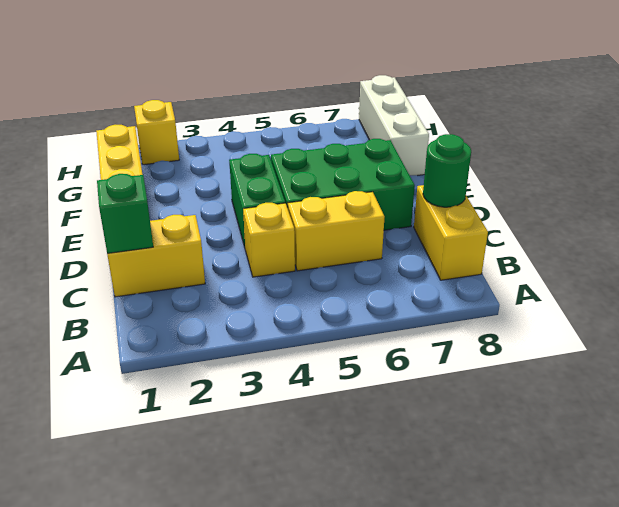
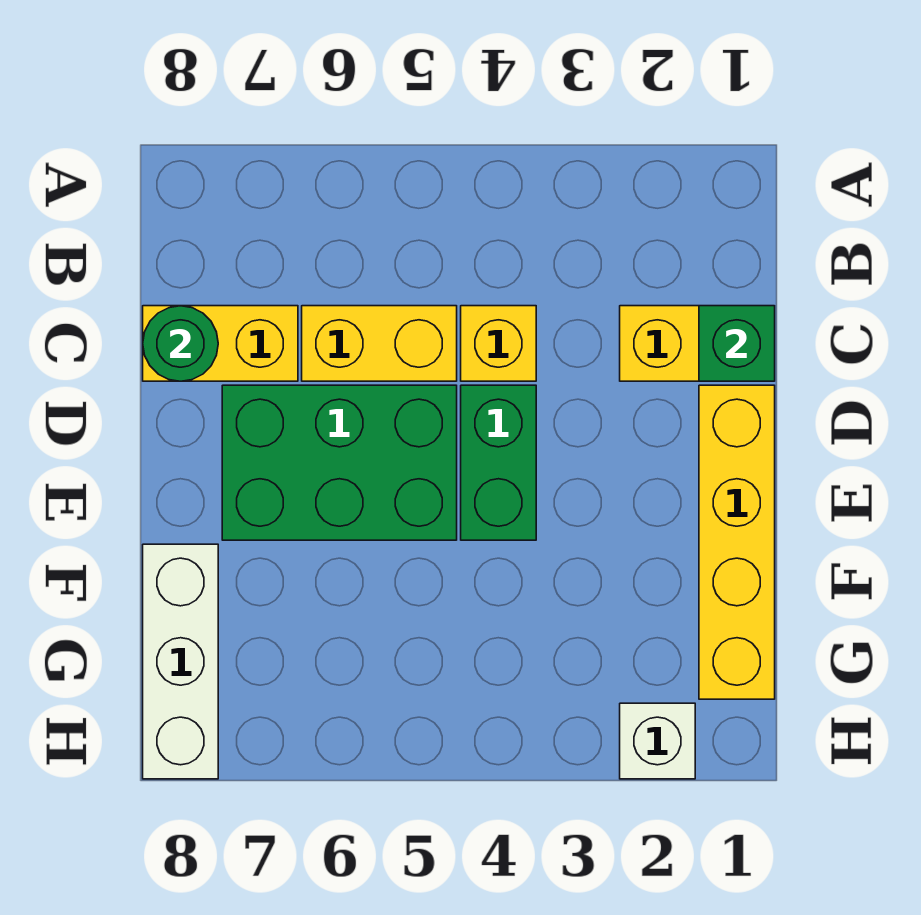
yellow 1x2 brick [414,185,488,280] -> yellow 1x2 brick turned to [143,306,298,381]
yellow 1x1 brick [134,100,179,165] -> white 1x1 brick [620,703,695,779]

